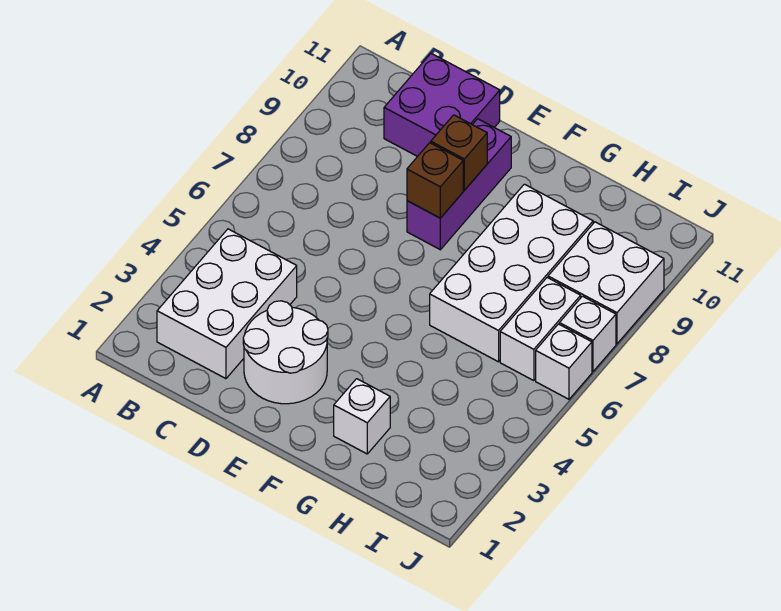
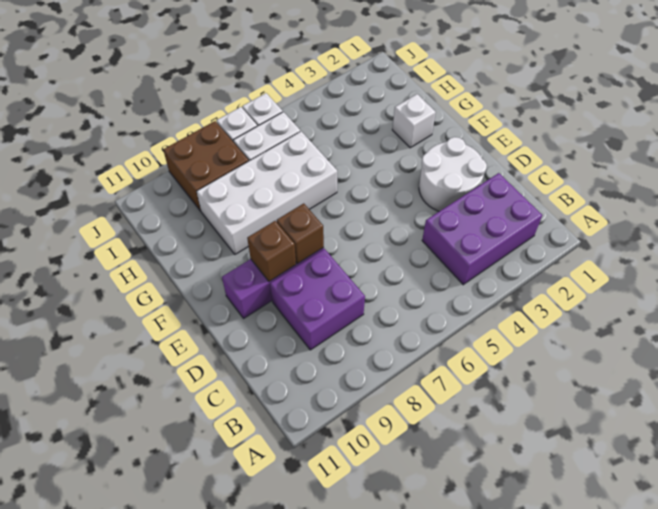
white 2x3 brick [157,229,297,379] -> purple 2x3 brick [422,173,542,285]
purple 2x2 brick [384,54,500,157] -> purple 2x2 brick moved to [270,249,365,350]
white 2x2 brick [548,222,664,344] -> brown 2x2 brick [163,121,249,211]

